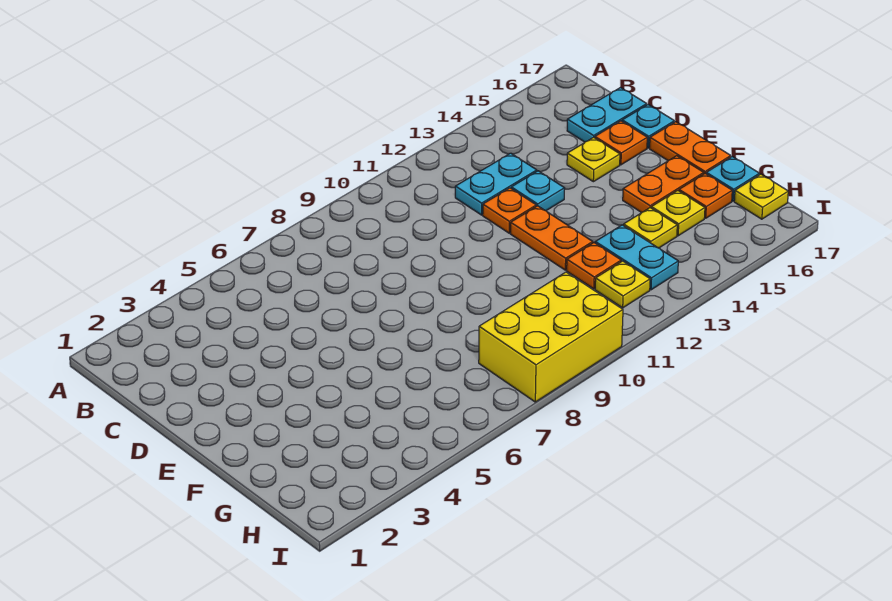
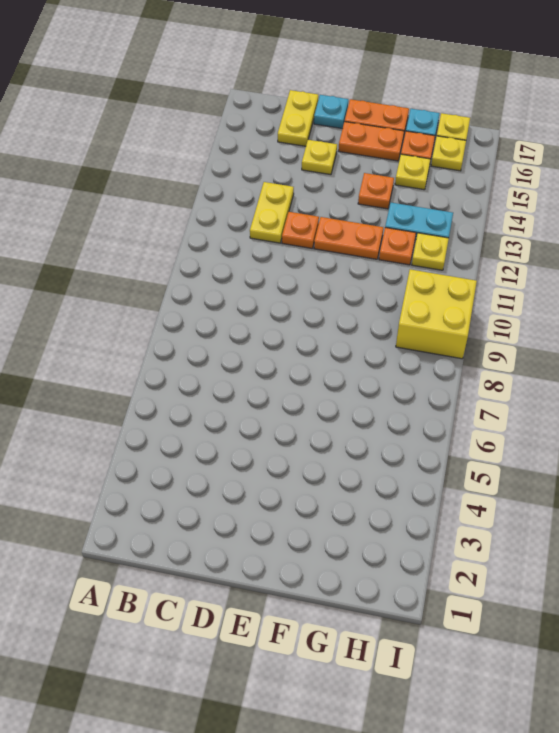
cyan 1x2 plate [455,153,537,215] -> yellow 1x2 plate [250,182,294,243]
cyan 1x2 plate [567,88,647,142] -> yellow 1x2 plate [278,90,318,146]
cyan 1x1 plate [511,171,565,211] -> none
orange 1x1 plate [595,121,647,165] -> orange 1x1 plate moved to [358,173,394,209]
orange 1x2 plate [623,156,704,213] -> orange 1x2 plate turned to [339,122,404,161]
yellow 1x1 plate [623,208,677,248] -> yellow 1x1 plate moved to [431,136,466,171]
yellow 2x3 brick [479,272,623,402] -> yellow 2x2 brick [396,269,477,359]

